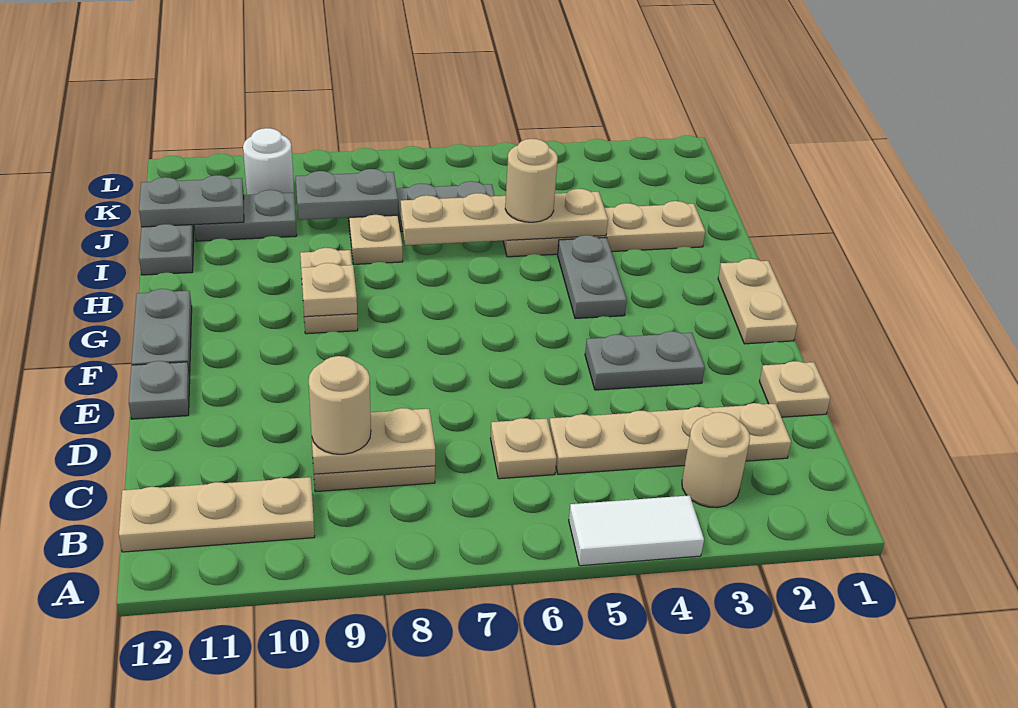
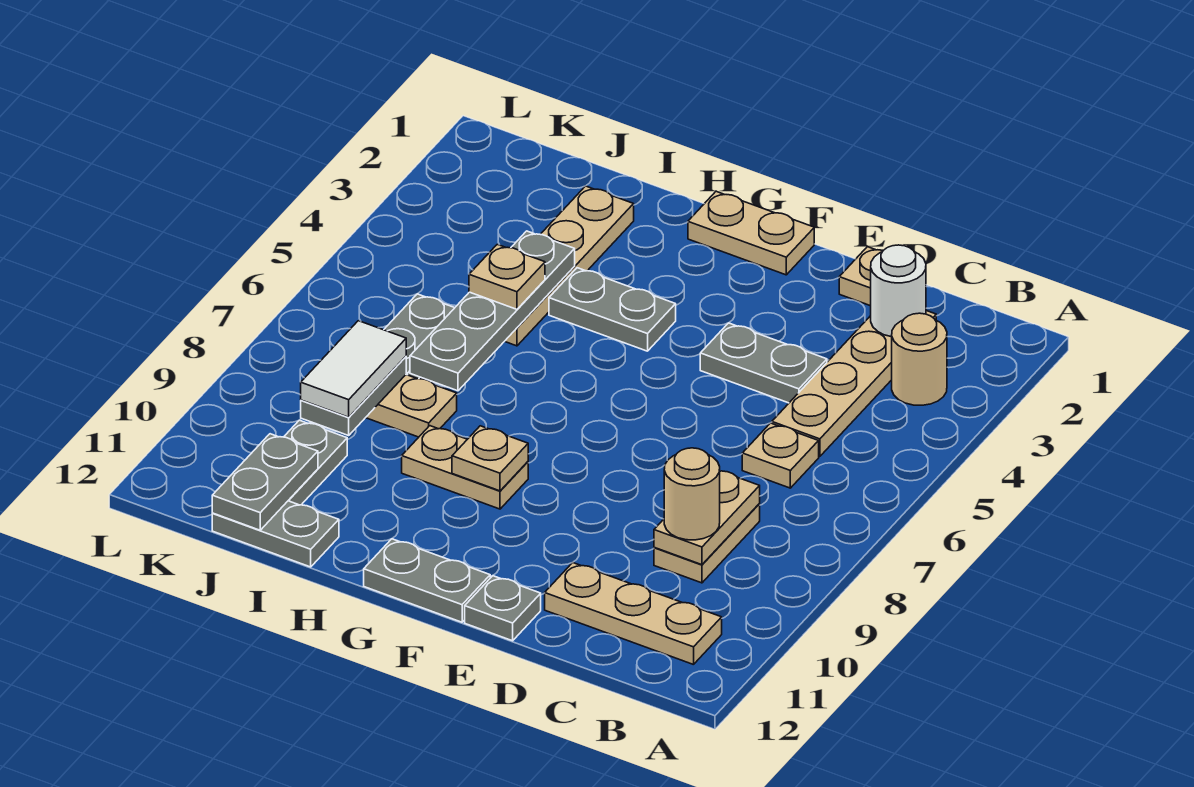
white 1x2 tile [569,495,704,566] -> white 1x2 tile moved to [301,321,406,417]
tan 1x3 plate [119,477,315,552] -> tan 1x3 plate turned to [545,563,722,665]
grey 1x2 plate [585,331,705,390] -> grey 1x2 plate turned to [700,323,827,403]
tan 1x4 plate [400,189,608,245] -> grey 1x4 plate [410,231,575,391]
tan 1x1 round brick [505,139,558,222] -> tan 1x1 plate [469,244,545,309]
white 1x1 round brick [243,128,294,195] -> white 1x1 round brick moved to [871,245,926,337]

